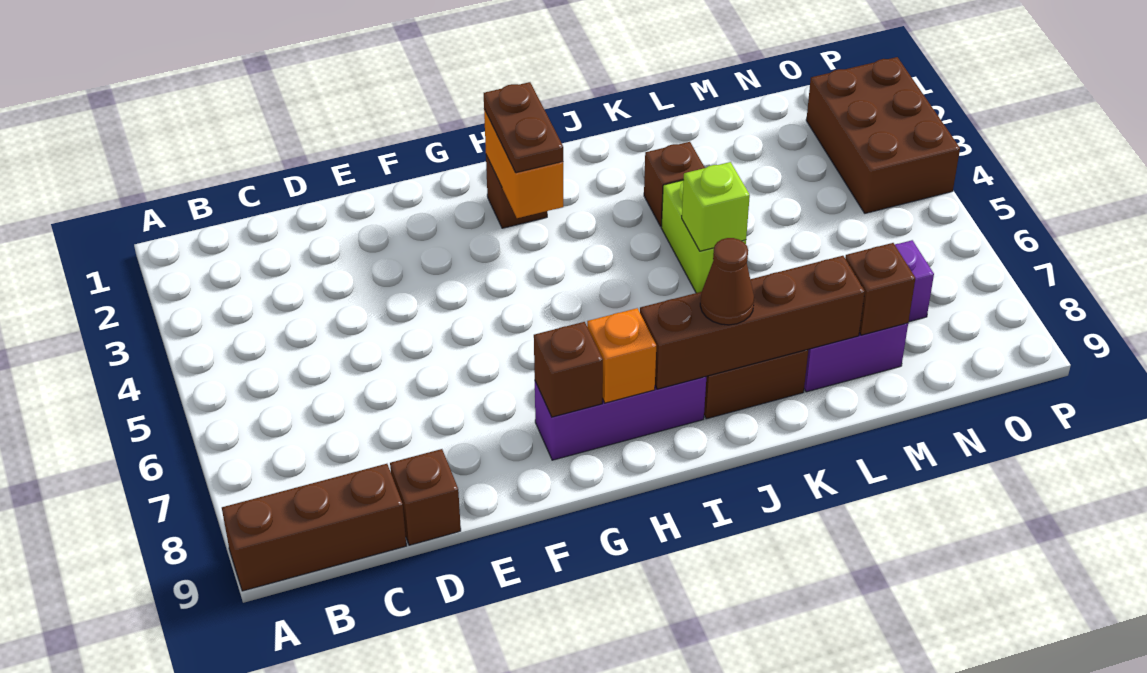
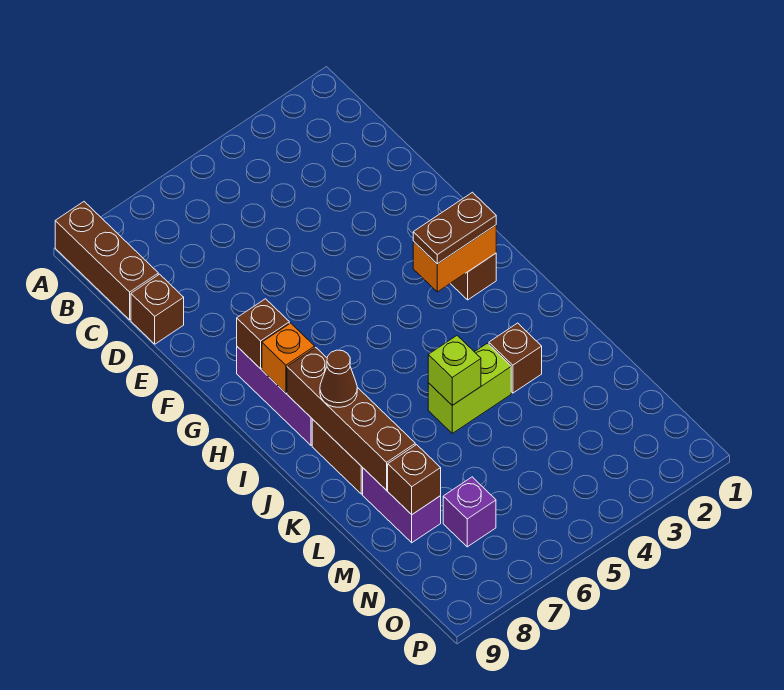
brown 2x3 brick [806,57,960,213] -> none

